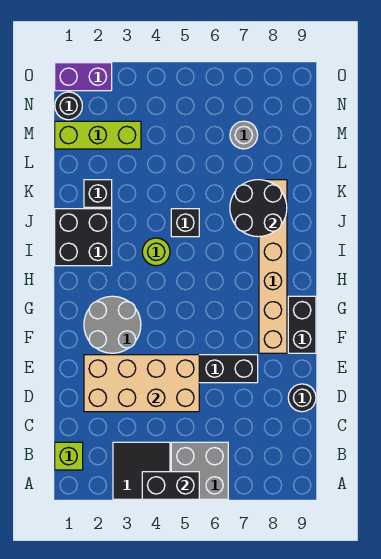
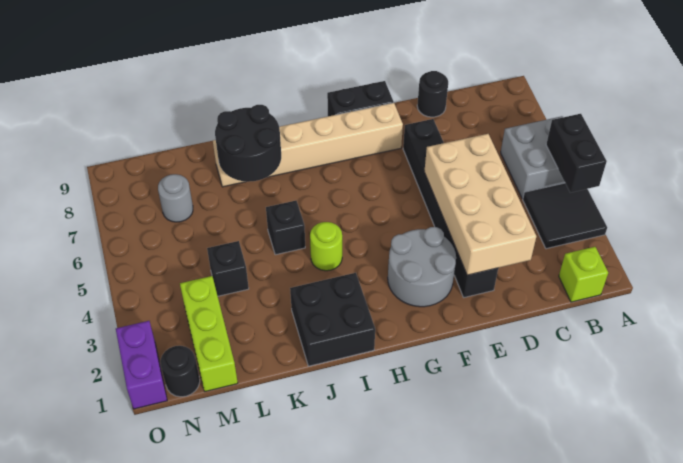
black 1x1 brick [84,180,112,207] -> black 1x1 brick moved to [207,241,249,296]

